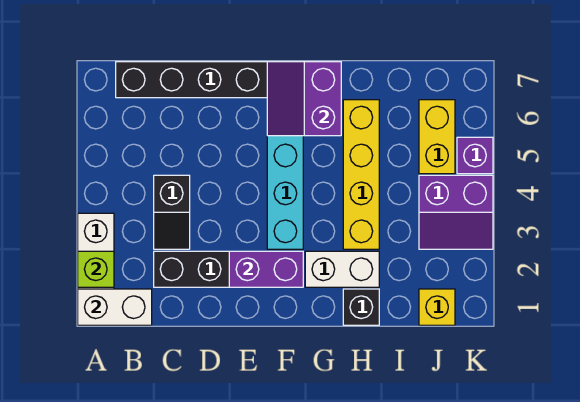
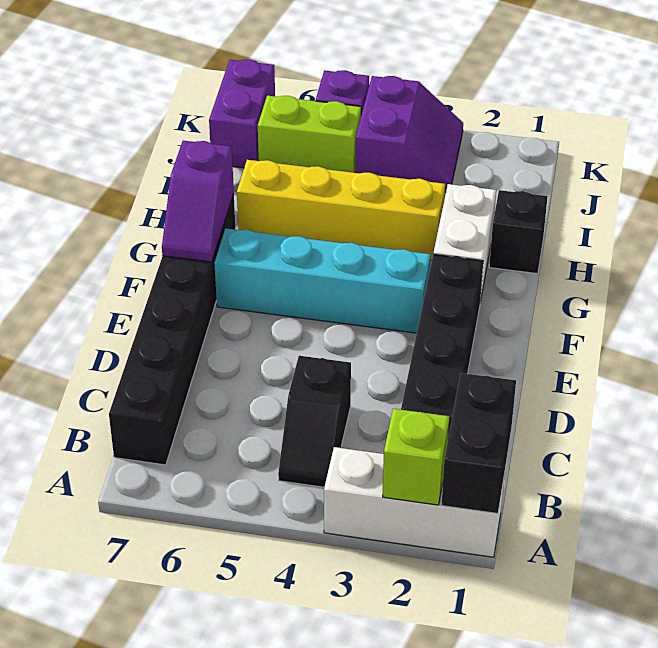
white 1x2 brick [78,289,152,325] -> black 1x2 brick [442,373,516,513]
black 1x2 slope [154,175,190,249] -> black 1x2 slope turned to [278,356,351,487]
purple 1x2 brick [229,251,303,287] -> purple 1x2 brick moved to [209,59,275,168]
purple 2x2 slope [267,62,341,136] -> purple 1x2 slope [162,141,234,262]
yellow 1x1 brick [419,289,455,325] -> none
yellow 1x2 brick [419,100,455,174] -> lime 1x2 brick [258,96,361,173]

